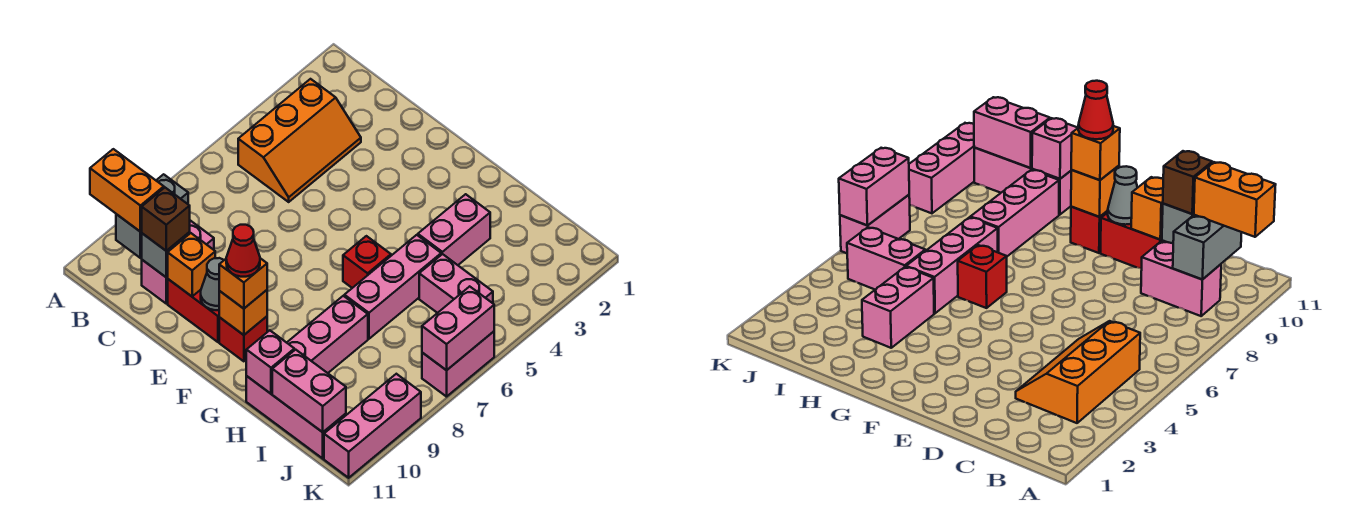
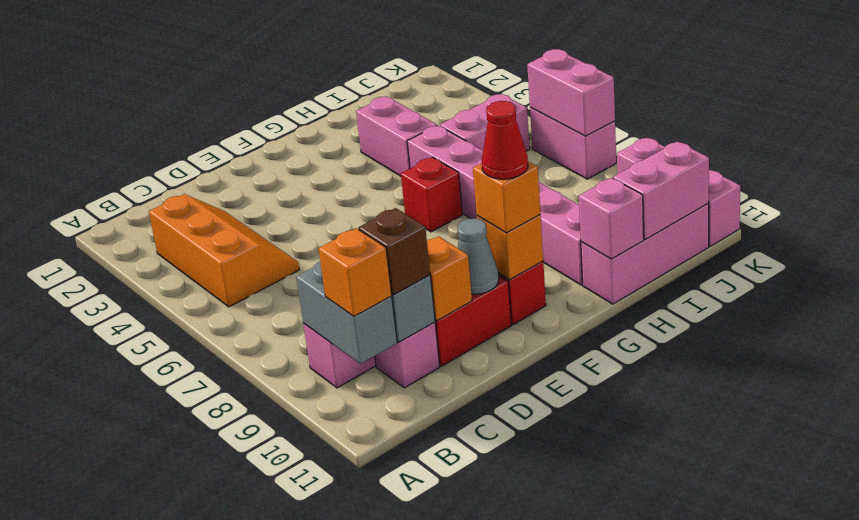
orange 1x2 brick [90,149,164,232] -> orange 1x1 brick [319,228,392,316]

